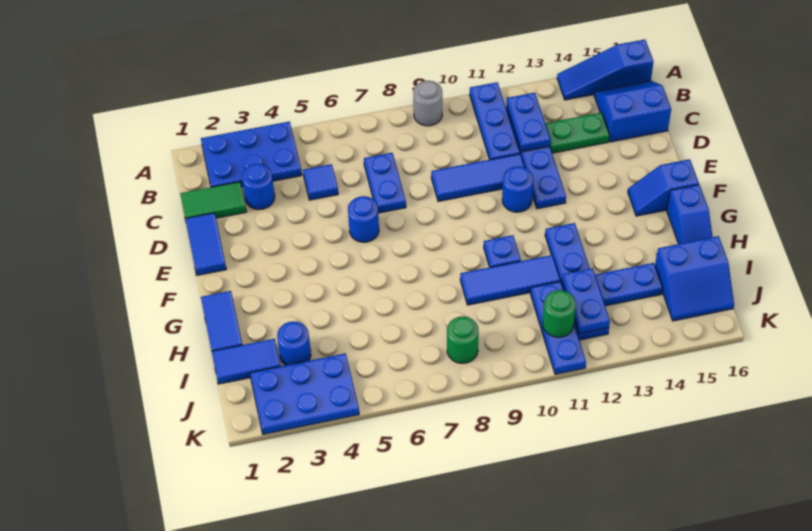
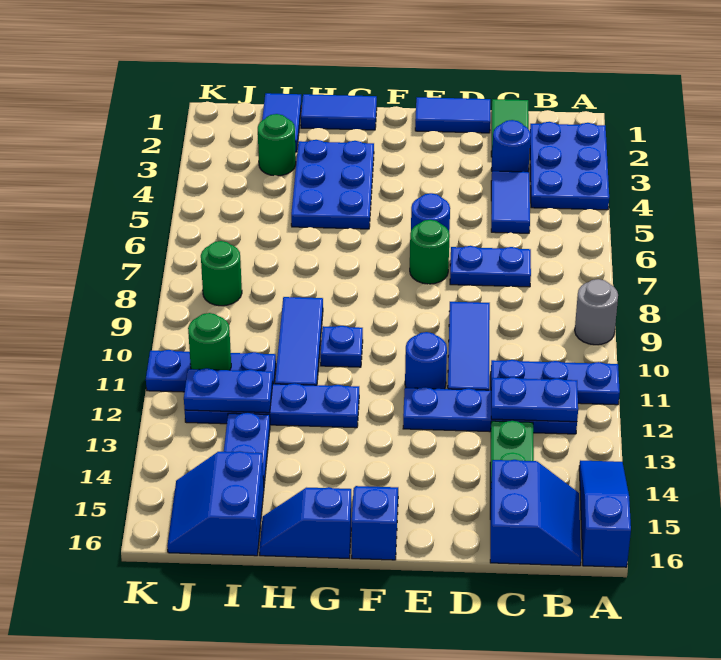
blue 1x1 tile [303,164,338,200] -> blue 1x2 tile [491,171,530,233]
none -> green 1x1 round brick [410,220,450,284]
blue 1x1 round brick [277,321,311,365] -> green 1x1 round brick [258,114,296,176]
blue 2x3 plate [250,354,359,434] -> blue 2x3 plate moved to [291,140,374,229]

